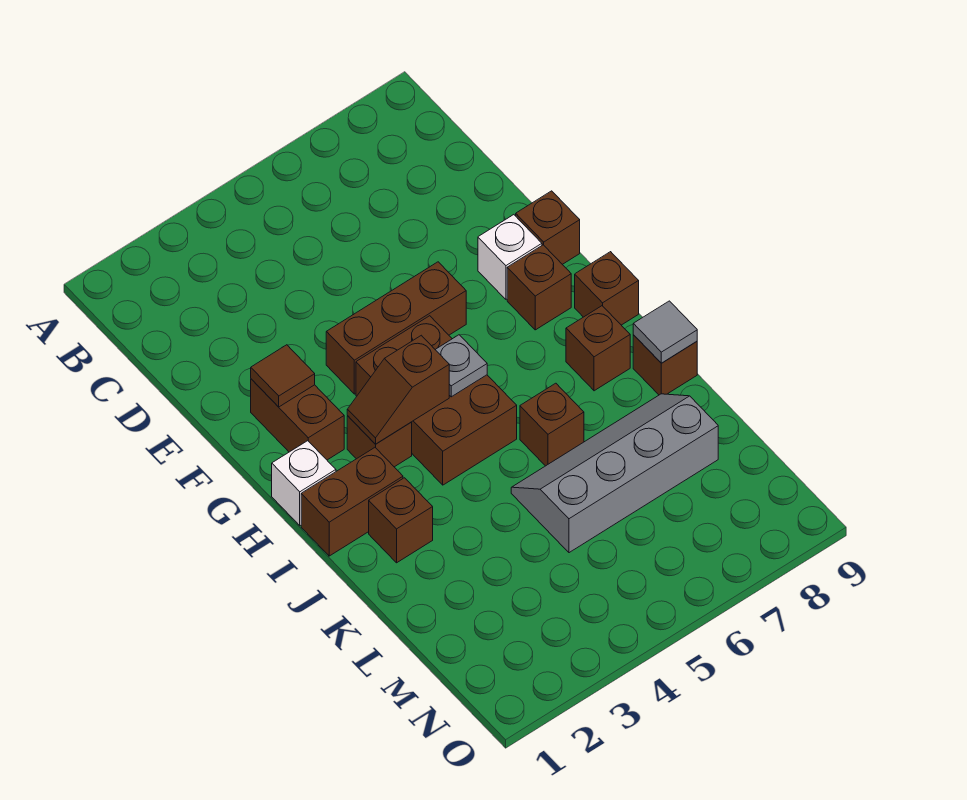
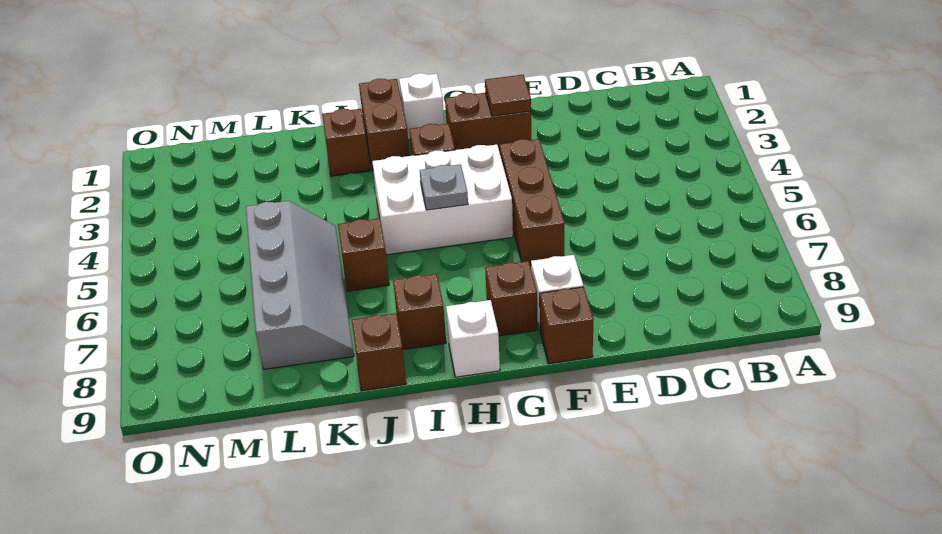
brown 2x3 brick [356,316,517,485] -> white 2x3 brick [372,145,513,255]
brown 1x2 slope [347,335,449,444] -> none
brown 1x1 brick [575,252,639,325] -> white 1x1 brick [446,300,500,377]
grey 1x1 tile [633,301,697,363] -> none

